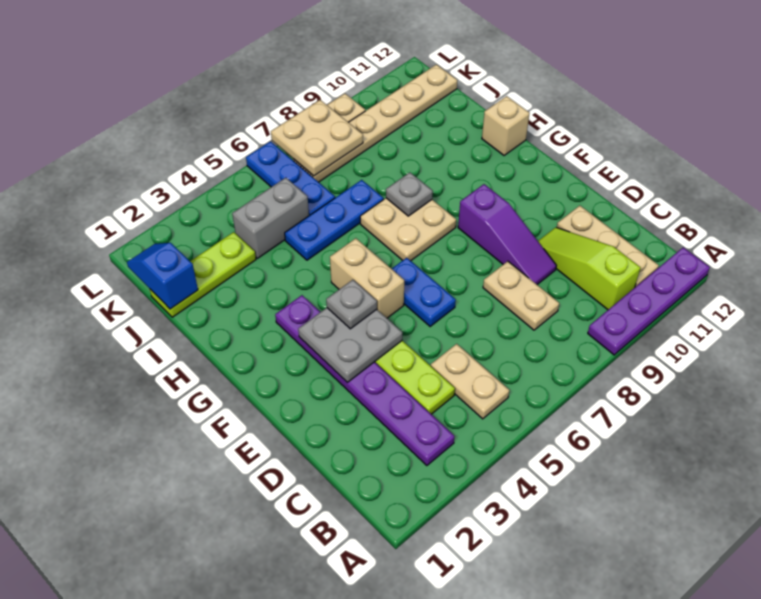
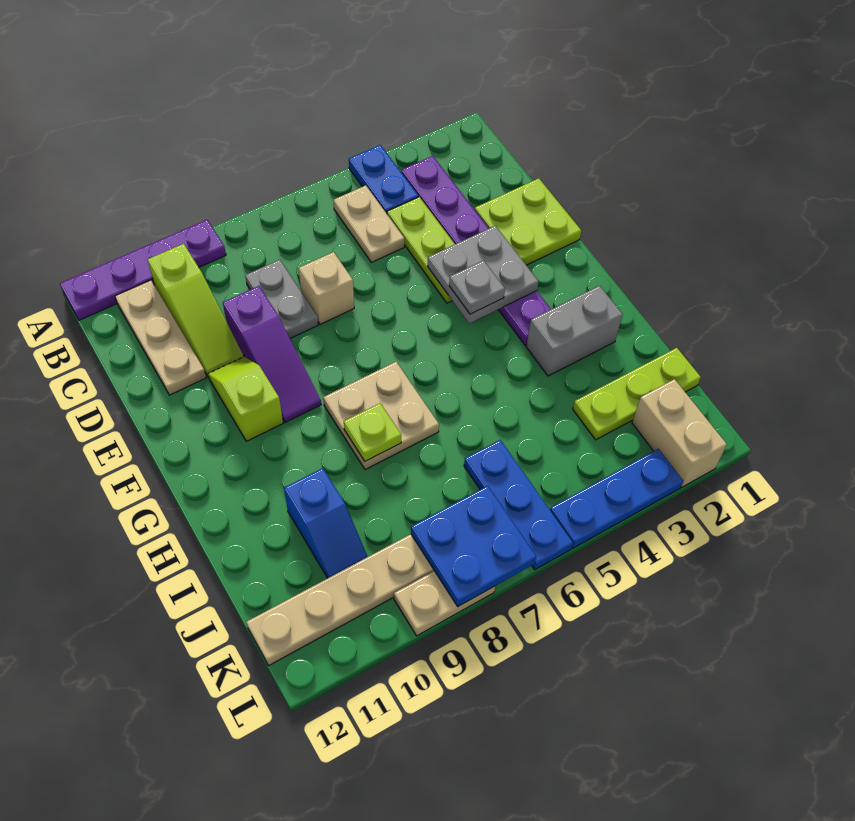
tan 1x2 plate [483,261,559,330] -> grey 1x2 plate [245,260,318,338]
none -> lime 2x2 plate [475,178,581,265]
purple 1x3 slope [458,184,556,285] -> purple 1x3 slope turned to [223,286,321,422]
blue 1x2 plate [392,258,456,327] -> blue 1x2 plate moved to [349,145,418,213]
none -> lime 1x2 slope [208,357,283,441]
tan 1x2 brick [330,238,404,318] -> tan 1x2 brick moved to [632,379,727,487]
grey 1x1 plate [386,173,433,216] -> lime 1x1 plate [344,403,401,461]
tan 1x1 brick [482,96,530,156] -> tan 1x1 brick moved to [299,252,354,324]
blue 1x3 plate [285,180,384,260] -> blue 1x3 plate moved to [550,449,683,548]
blue 1x2 slope [127,243,198,309] -> blue 1x2 slope moved to [284,468,368,578]
grey 1x2 brick [232,178,309,258] -> grey 1x2 brick moved to [526,286,623,376]
tan 2x2 plate [271,100,363,176] -> blue 2x2 plate [411,486,536,606]

